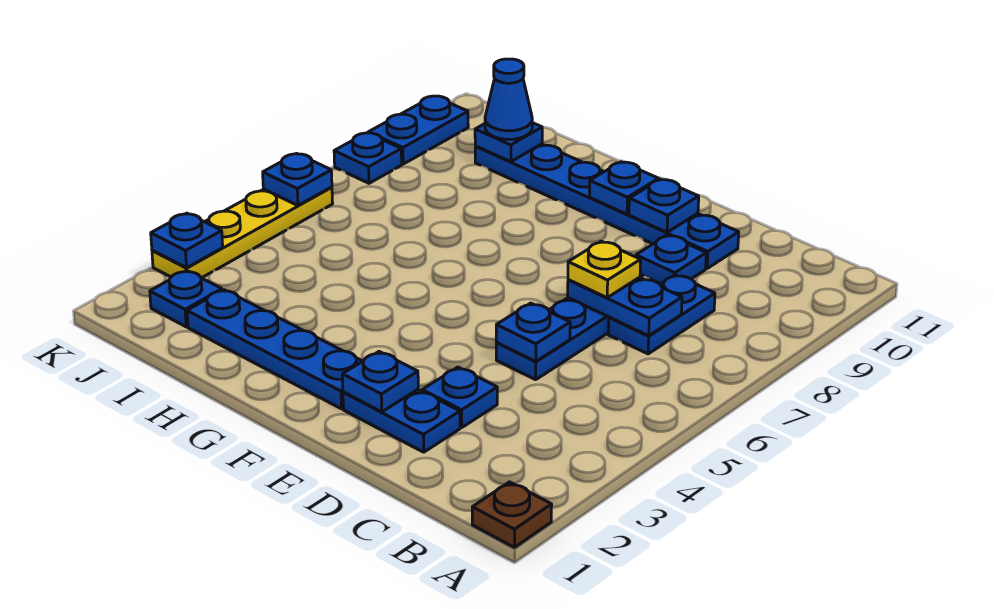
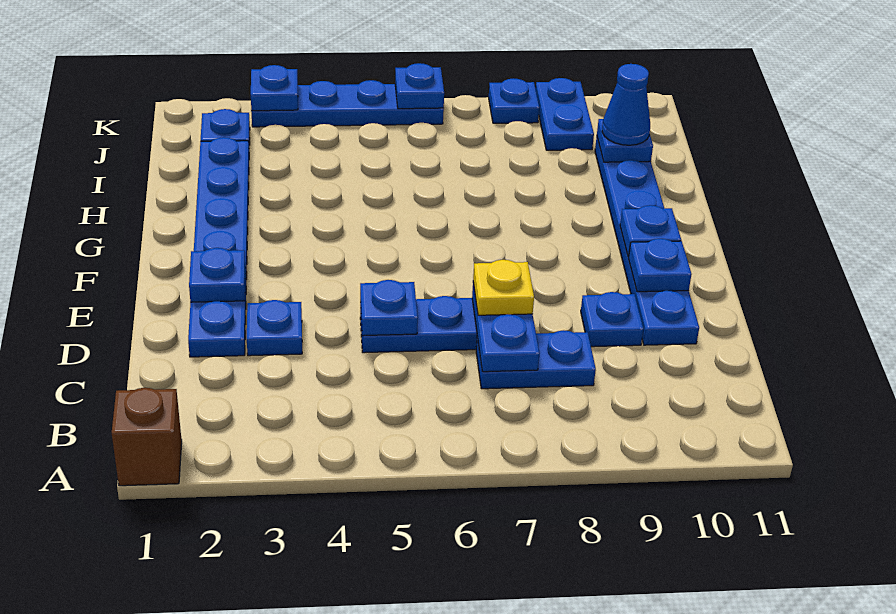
brown 1x1 plate [472,482,552,547] -> brown 1x1 brick [112,388,182,486]
yellow 1x4 plate [152,187,333,278] -> blue 1x4 plate [251,80,444,127]
blue 1x2 plate [368,96,468,164] -> blue 1x2 plate turned to [536,78,594,150]

